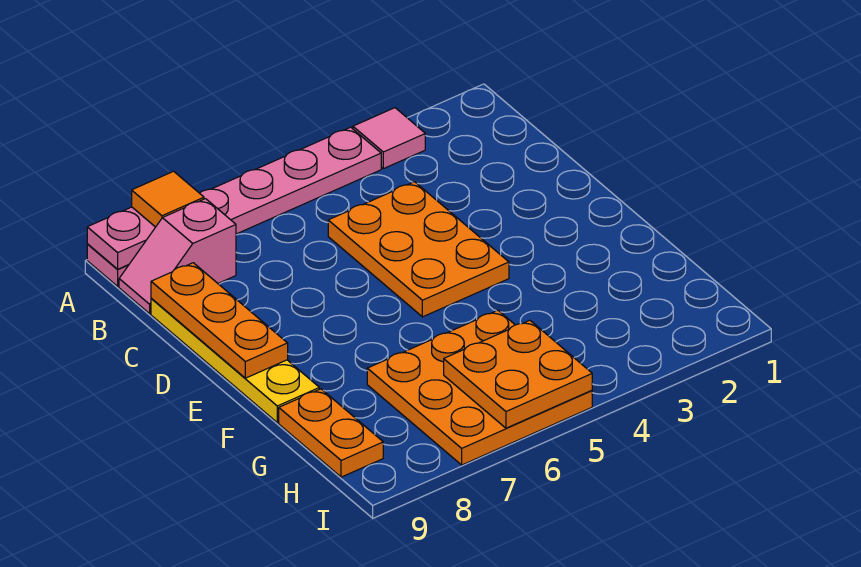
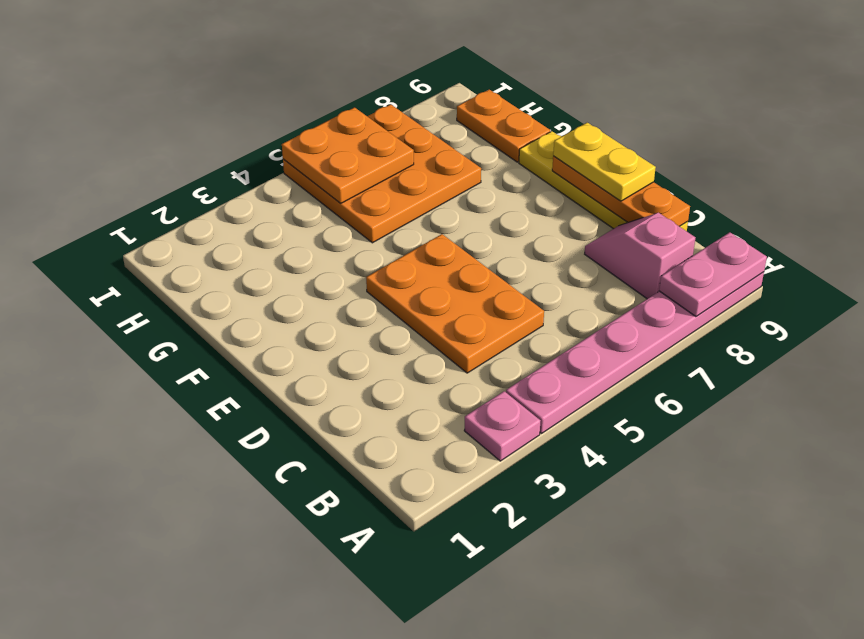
pink 1x1 tile [353,108,425,169] -> pink 1x1 plate [464,391,540,461]
orange 1x1 tile [132,171,204,227] -> none
pink 1x2 slope [119,199,236,314] -> pink 1x2 slope turned to [585,213,695,299]
none -> yellow 1x2 plate [553,123,656,201]

